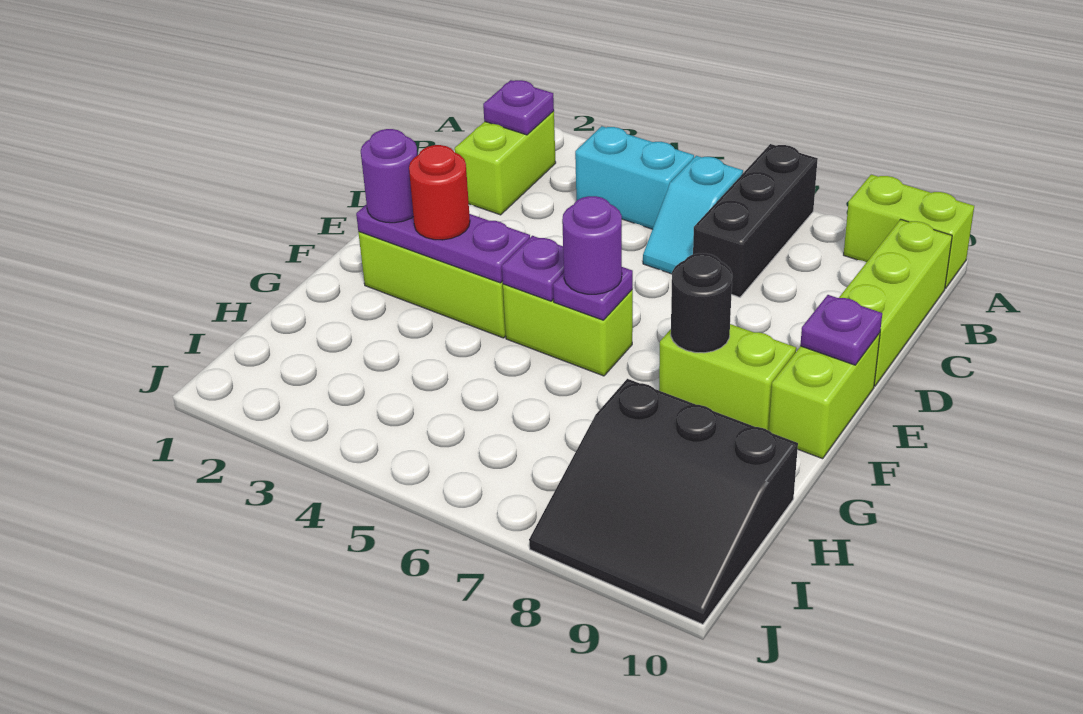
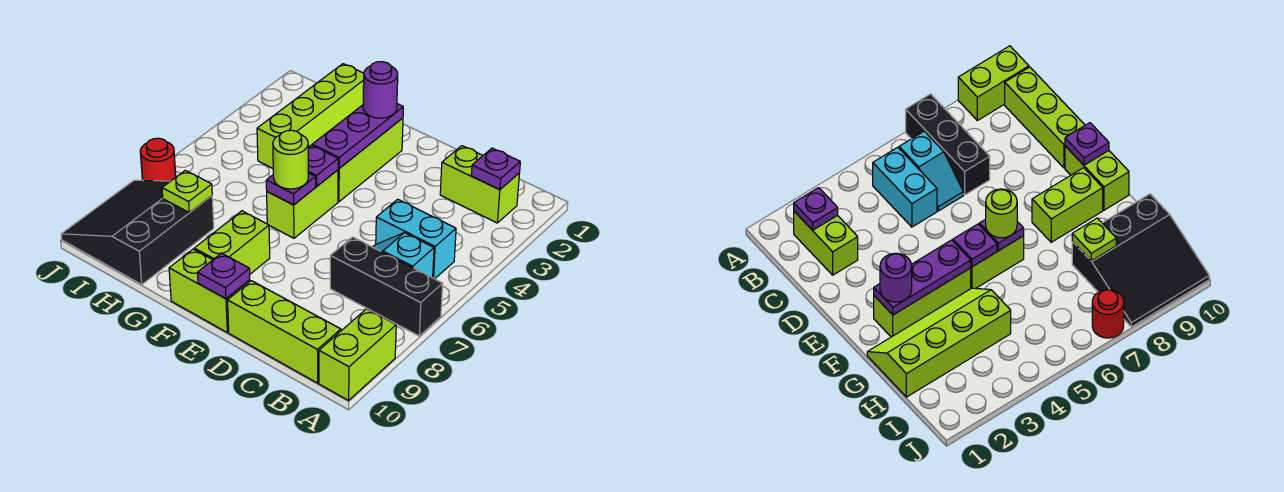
cyan 1x2 brick [575,126,694,229] -> cyan 1x2 brick turned to [376,199,456,279]
red 1x1 round brick [409,145,470,240] -> red 1x1 round brick moved to [140,138,176,181]
purple 1x1 round brick [562,196,622,294] -> lime 1x1 round brick [273,130,308,189]
black 1x1 round brick [671,253,732,353] -> none
none -> lime 2x4 slope [257,64,364,168]
none -> lime 1x1 plate [162,170,212,213]

